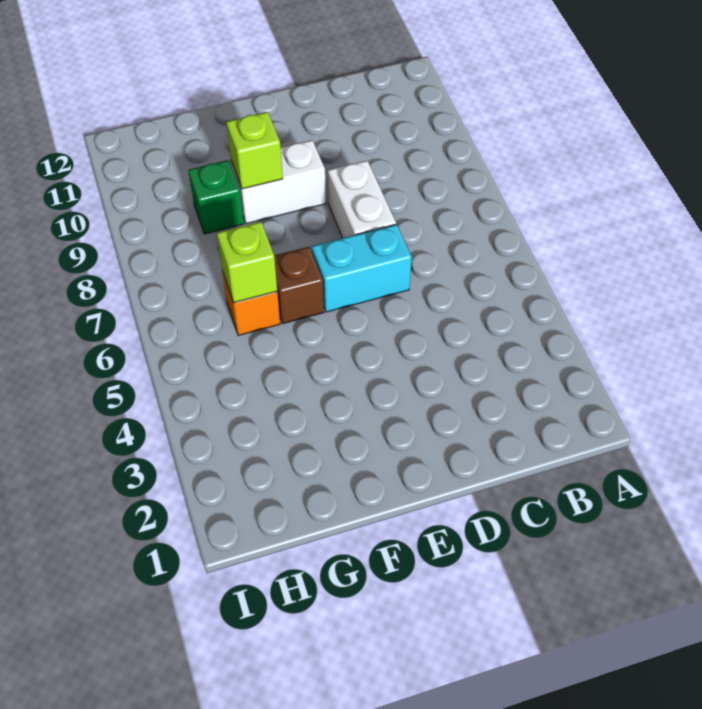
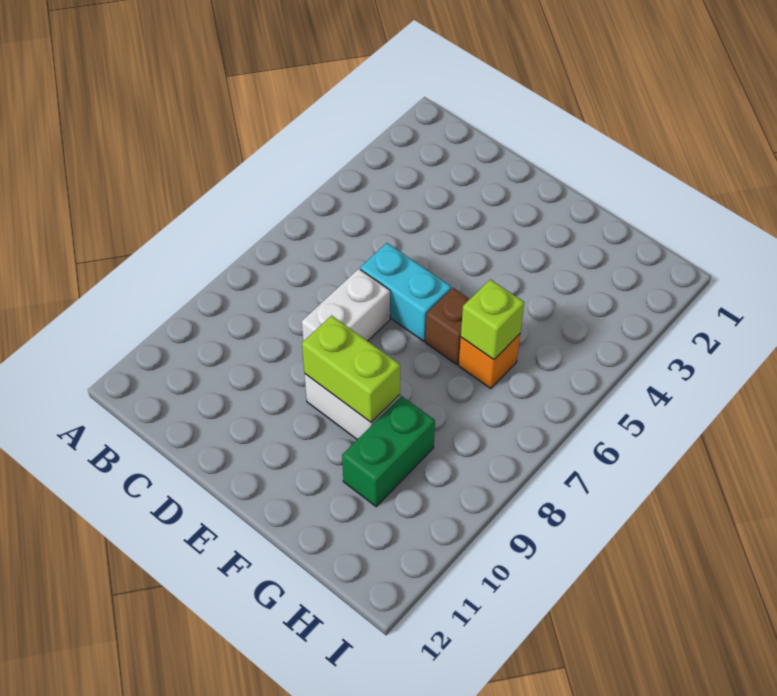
lime 1x1 brick [226,112,283,189] -> lime 1x2 brick [302,316,400,422]
green 1x1 brick [188,160,244,234] -> green 1x2 brick [342,396,435,507]

